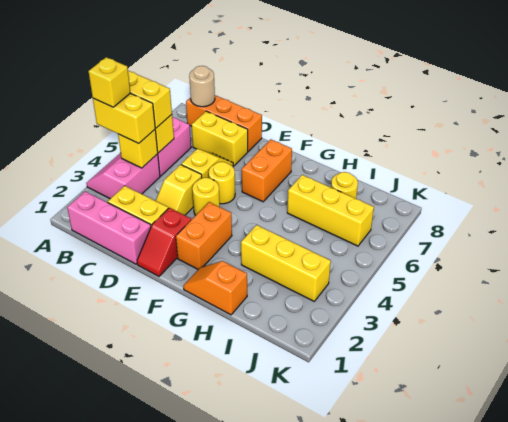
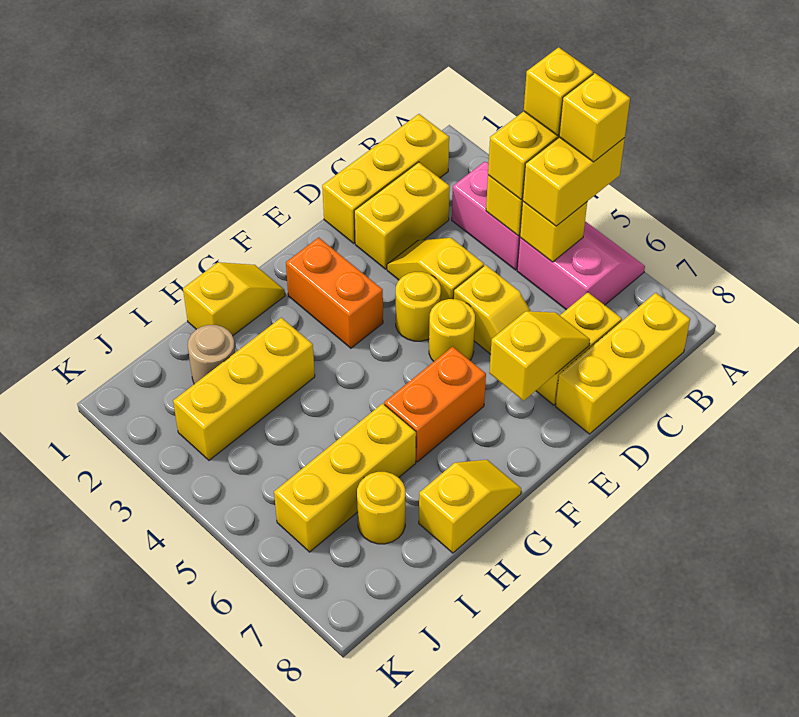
none -> yellow 1x1 brick [559,73,630,162]
pink 1x3 brick [67,191,151,264] -> yellow 1x3 brick [322,114,449,243]
orange 1x3 brick [186,95,262,151] -> yellow 1x3 brick [556,293,690,434]
tan 1x1 round brick [189,66,215,107] -> tan 1x1 round brick moved to [188,325,235,384]
none -> yellow 1x2 slope [489,311,590,401]
red 1x2 slope [137,208,191,276] -> none
orange 1x2 brick [242,139,292,202] -> orange 1x2 brick turned to [384,347,486,462]
orange 1x2 slope [184,261,247,315] -> yellow 1x2 slope [183,262,285,336]
none -> yellow 1x2 slope [419,460,521,553]

